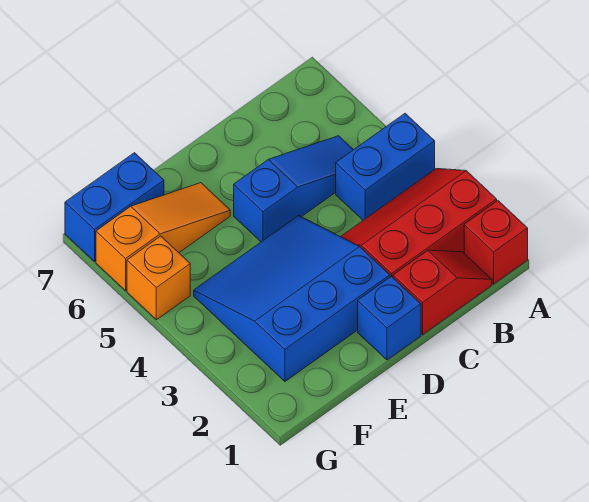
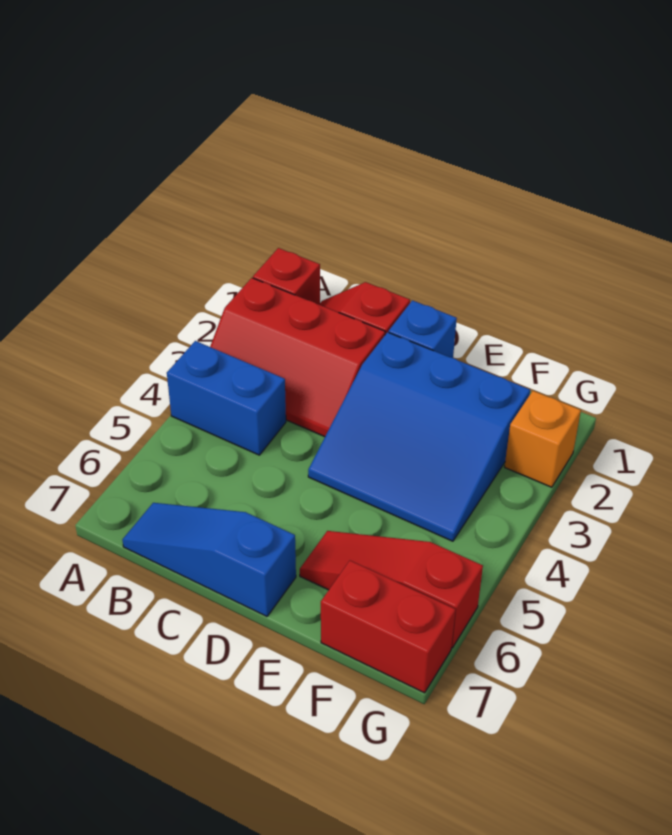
blue 1x3 slope [234,136,353,242] -> blue 1x3 slope moved to [122,503,296,616]
orange 1x3 slope [96,183,230,291] -> red 1x3 slope [300,531,483,648]
blue 1x2 brick [65,153,164,261] -> red 1x2 brick [321,561,456,693]
orange 1x1 brick [127,236,190,320] -> orange 1x1 brick moved to [505,391,581,487]

